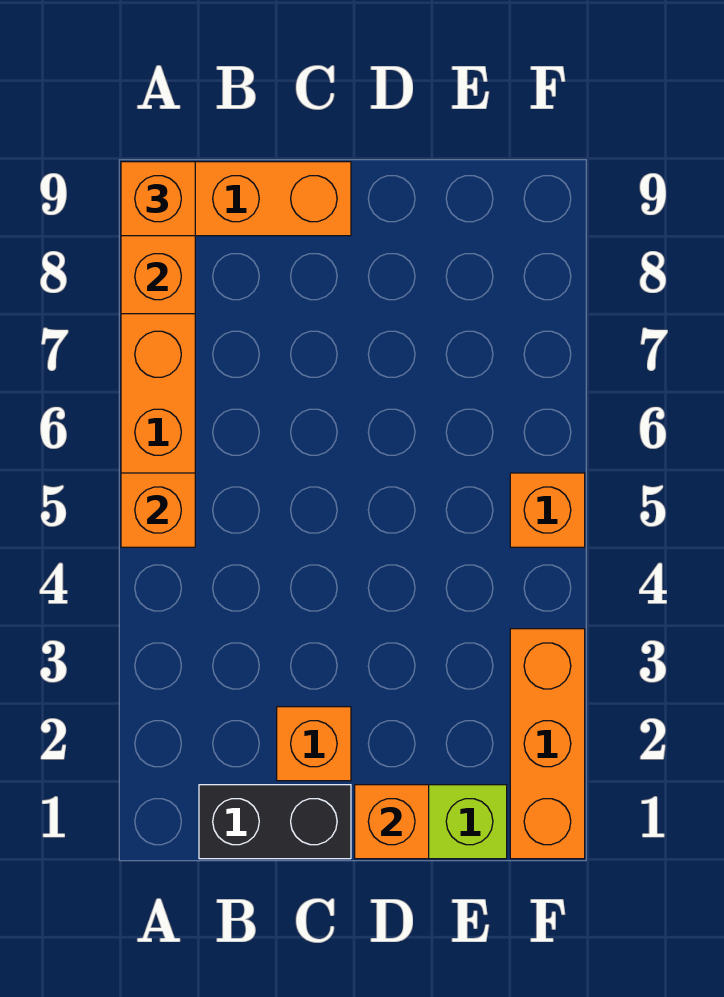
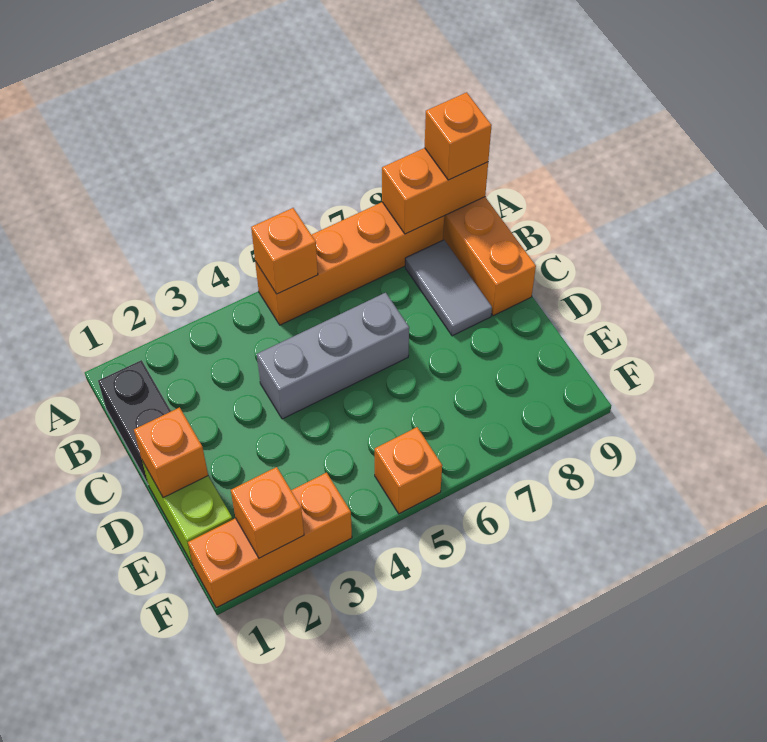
none -> grey 1x2 tile [405,240,492,336]
orange 1x1 brick [277,707,351,781] -> orange 1x1 brick moved to [231,467,304,558]
none -> grey 1x3 brick [257,293,409,419]

